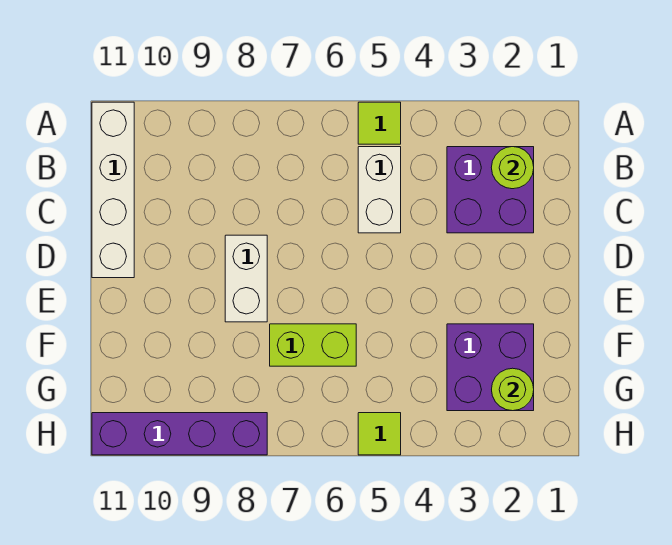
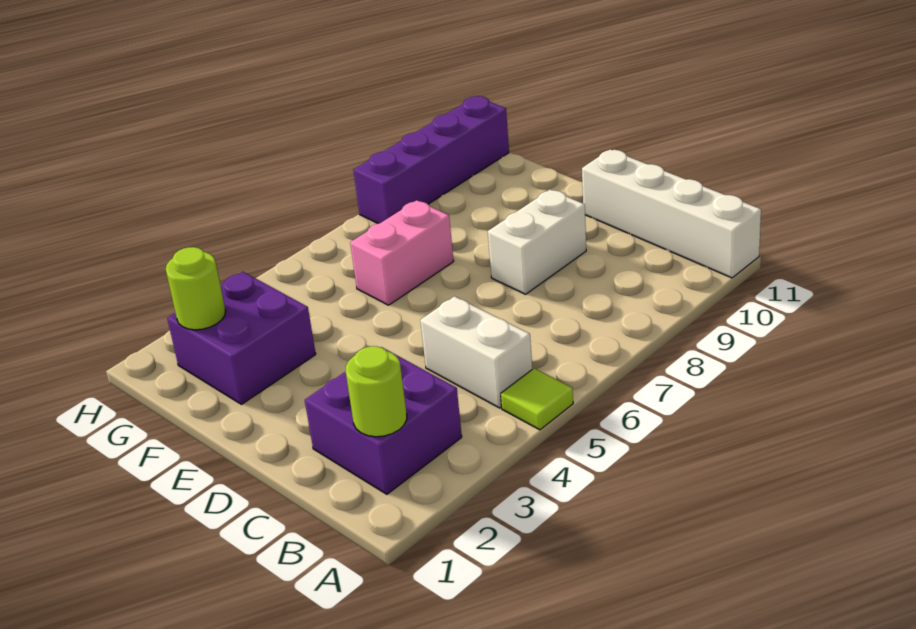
white 1x2 brick [225,235,267,322] -> white 1x2 brick turned to [488,190,586,294]
lime 1x2 brick [270,324,356,366] -> pink 1x2 brick [350,200,454,305]
lime 1x1 tile [358,413,401,455] -> none

